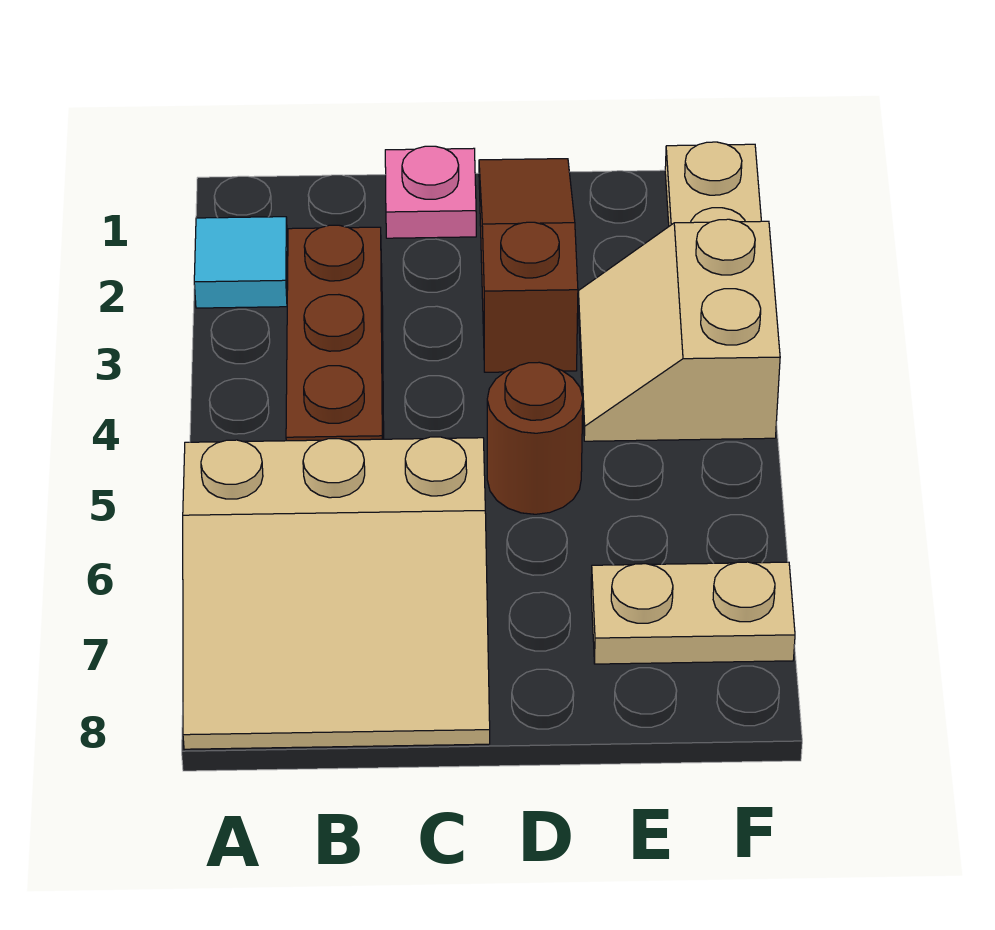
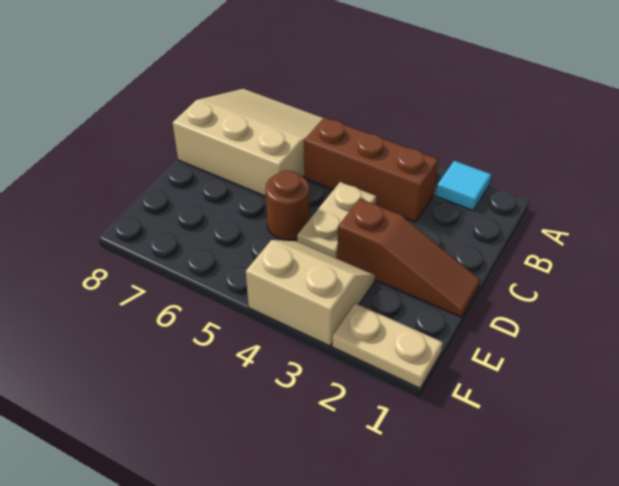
tan 3x3 slope [183,437,490,749] -> tan 3x3 slope turned to [173,89,323,196]
pink 1x1 plate [385,146,476,238] -> none
tan 1x2 plate [591,562,795,664] -> tan 1x2 plate moved to [297,182,377,259]

